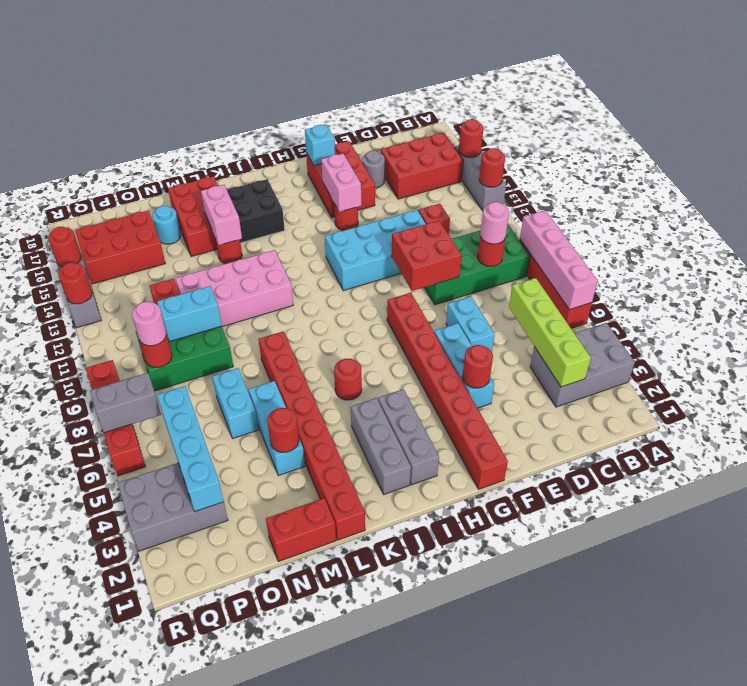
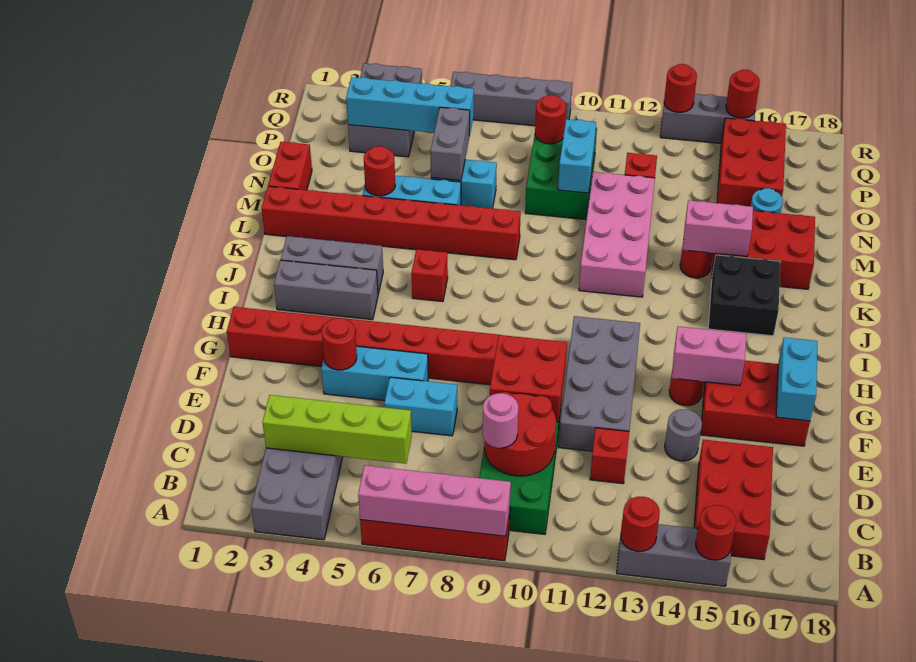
red 1x1 round brick [478,236,505,266] -> red 2x2 round brick [484,392,556,476]
cyan 2x4 brick [325,210,426,291] -> grey 2x4 brick [558,316,640,451]
grey 1x1 round brick [362,151,385,188] -> grey 1x1 round brick moved to [665,409,702,461]
cyan 1x1 brick [305,124,335,166] -> cyan 1x2 brick [776,337,817,421]
red 1x1 round brick [334,359,362,400] -> red 1x1 brick [411,249,448,302]
pink 1x1 round brick [132,302,166,346] -> none
grey 1x2 brick [90,373,161,433] -> grey 1x2 brick moved to [431,107,470,181]
red 1x4 brick [86,360,145,476] -> grey 1x4 brick [450,72,572,126]

